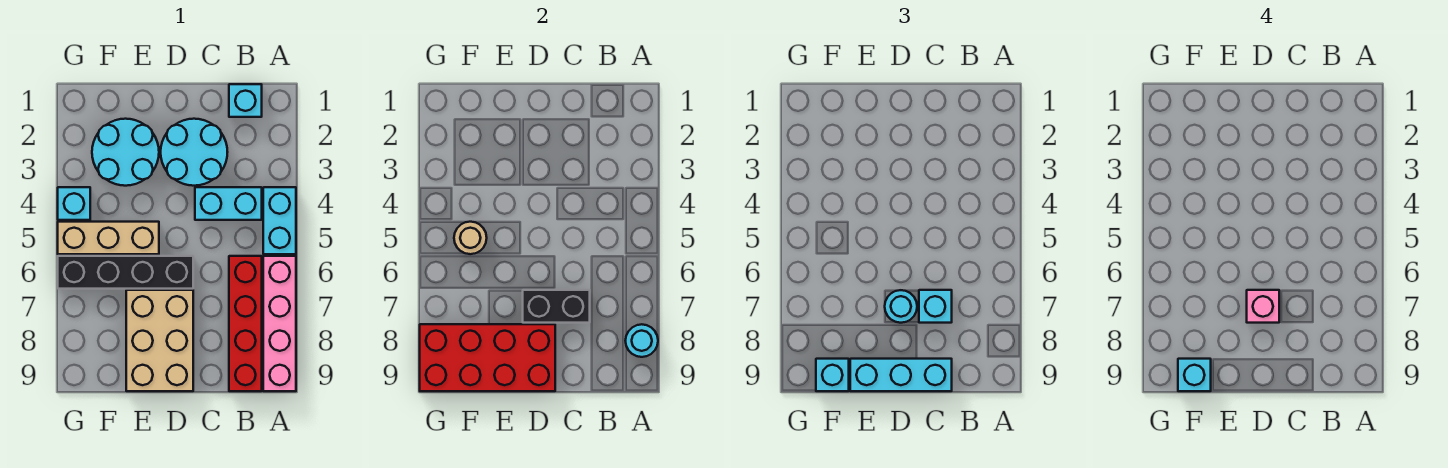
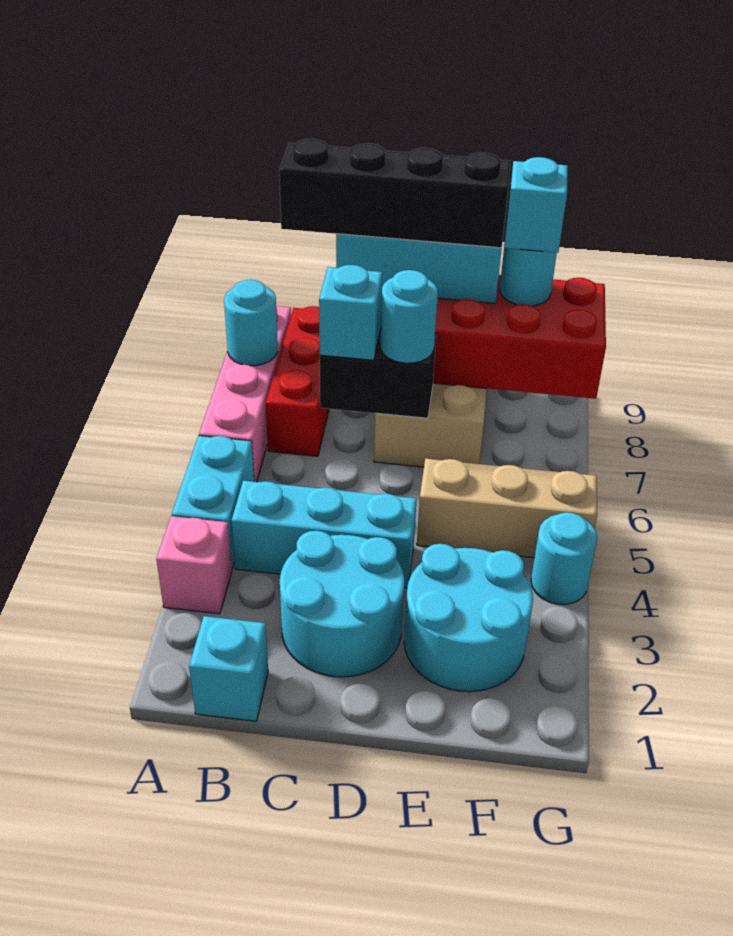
cyan 1x2 brick [195,187,262,220] -> cyan 1x3 brick [231,481,417,588]
red 1x4 brick [229,256,262,391] -> red 1x3 brick [266,306,329,456]
black 1x4 brick [58,256,193,289] -> black 1x4 brick moved to [279,139,511,248]
pink 1x1 brick [1247,290,1279,323] -> pink 1x1 brick moved to [156,516,232,614]
tan 1x1 round brick [454,222,487,254] -> none
cyan 1x1 brick [816,359,849,391] -> cyan 1x1 round brick [500,244,557,306]
cyan 1x1 brick [58,187,90,220] -> cyan 1x1 round brick [531,512,598,604]

